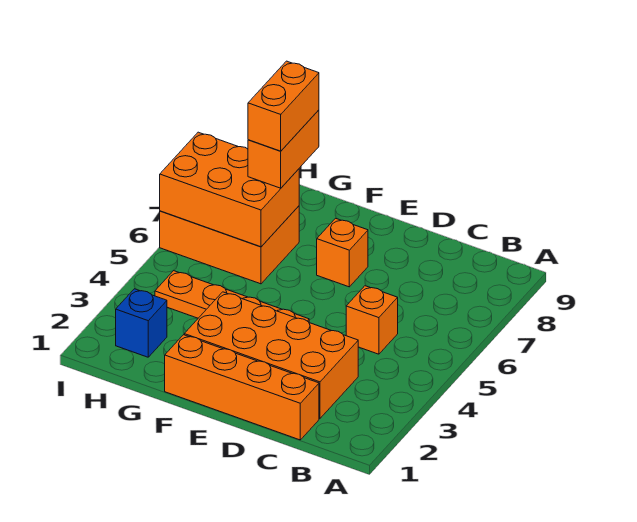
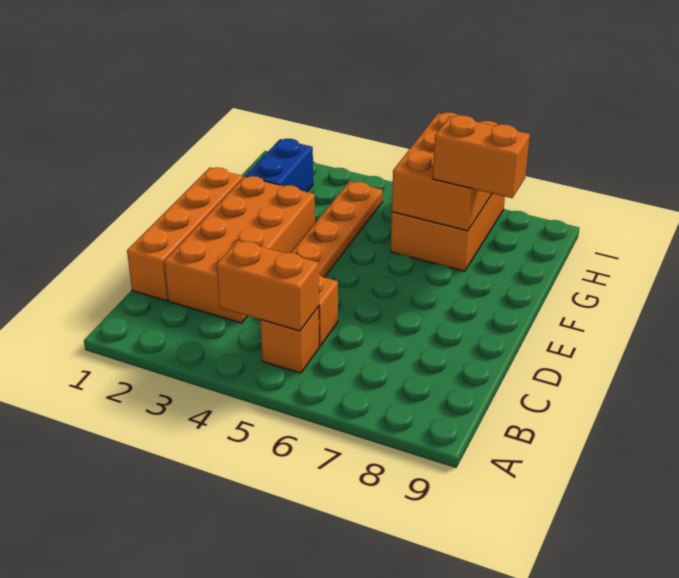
orange 1x1 brick [317,218,368,287] -> orange 1x1 brick moved to [260,307,319,373]
orange 1x2 brick [248,61,319,151] -> orange 1x2 brick moved to [217,240,319,331]
blue 1x1 brick [116,289,167,357] -> blue 1x2 brick [246,139,313,192]

